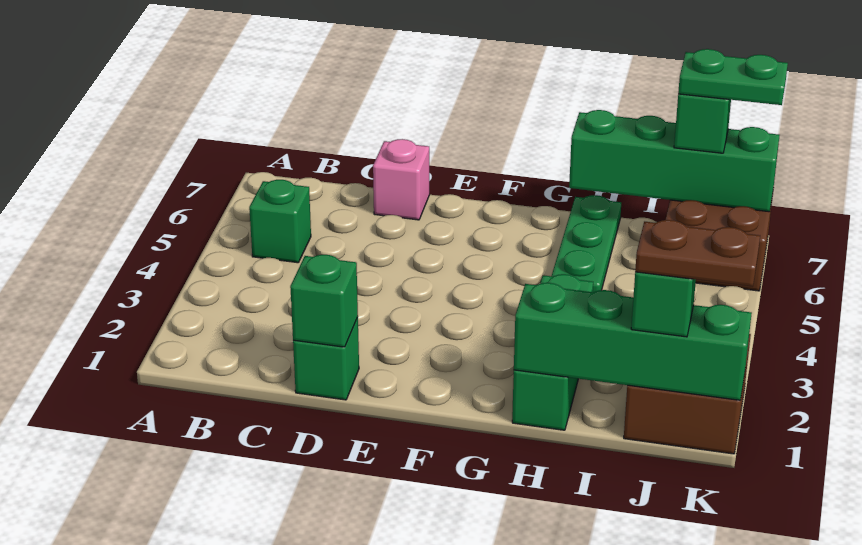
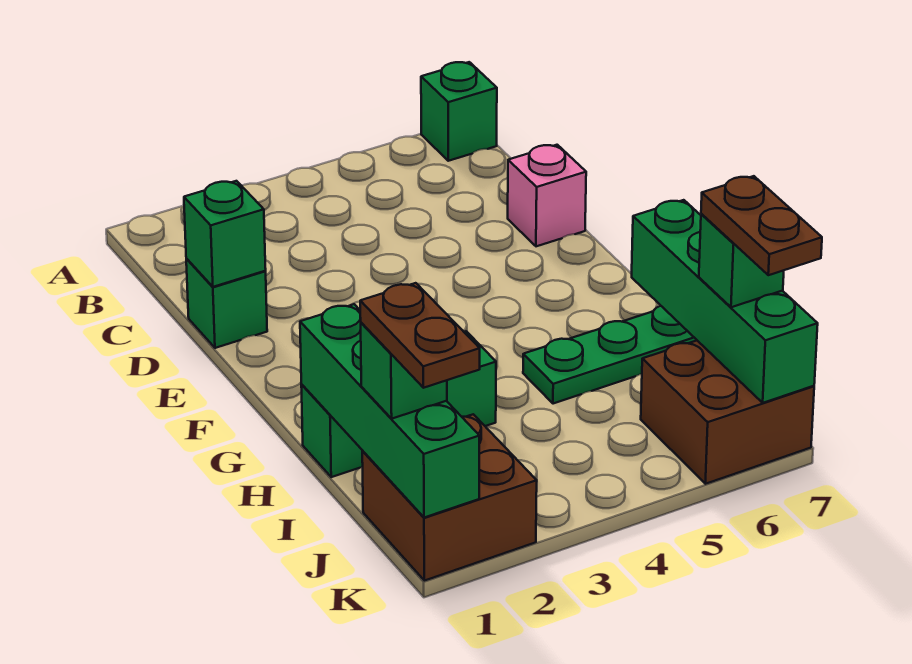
green 1x1 brick [249,180,311,263] -> green 1x1 brick moved to [421,62,497,161]
green 1x2 plate [678,49,788,105] -> brown 1x2 plate [701,176,822,275]

